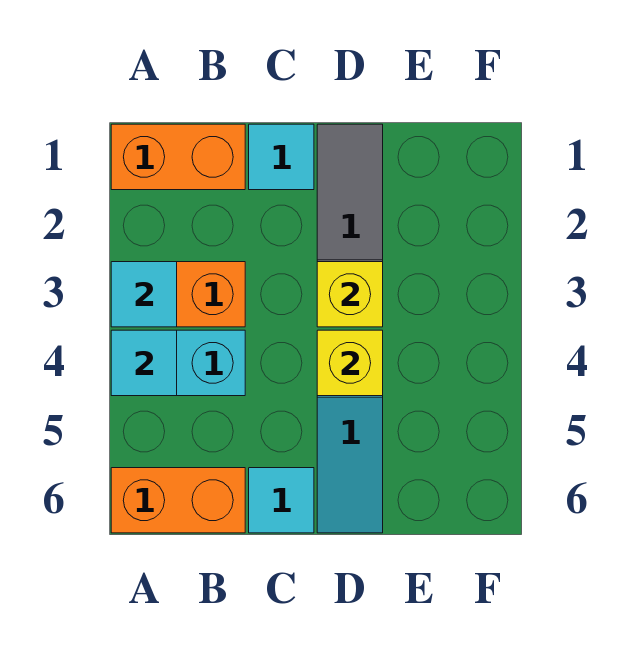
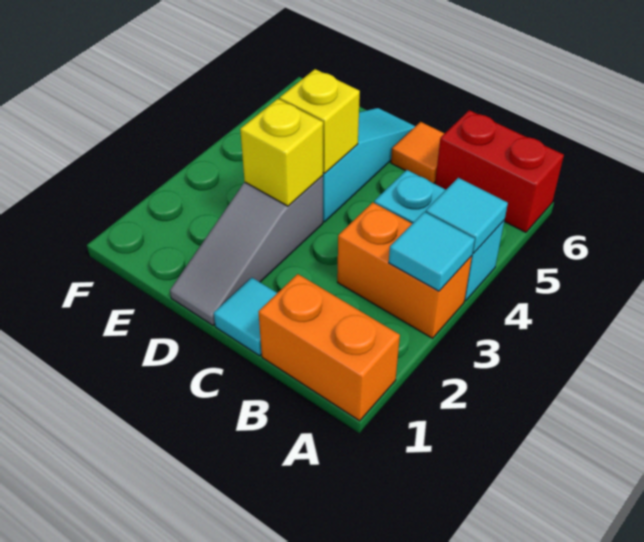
orange 1x2 brick [111,468,245,533] -> red 1x2 brick [435,110,564,232]
cyan 1x1 tile [249,468,314,533] -> orange 1x1 tile [391,122,445,183]

